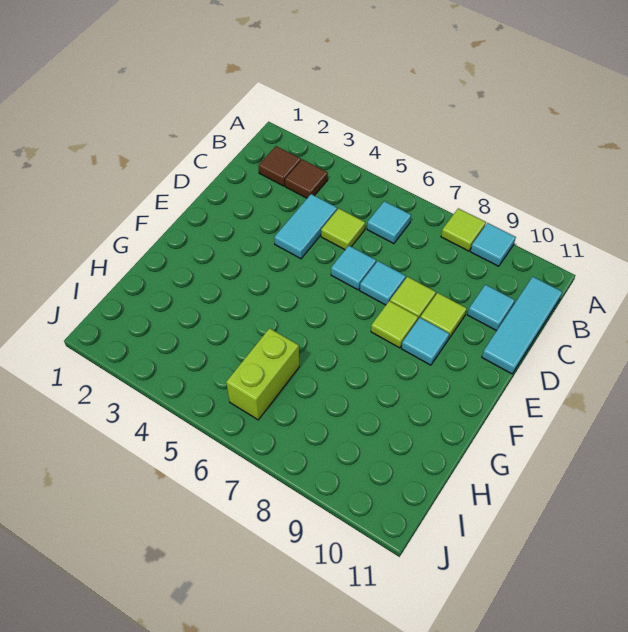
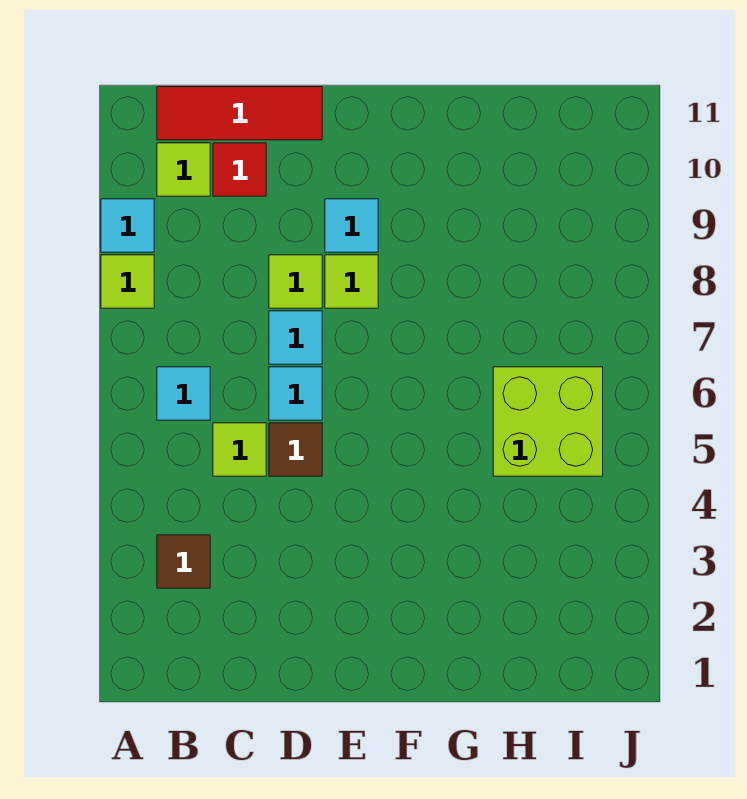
brown 1x1 tile [258,146,301,186] -> brown 1x1 tile moved to [269,423,322,476]
cyan 1x3 tile [482,277,562,374] -> red 1x3 tile [157,87,322,140]
cyan 1x2 tile [274,194,337,259] -> none
cyan 1x1 tile [468,285,515,331] -> red 1x1 tile [213,143,266,196]
lime 1x1 tile [420,293,467,339] -> lime 1x1 tile moved to [157,143,210,196]
lime 1x2 brick [226,328,299,420] -> lime 2x2 brick [493,367,603,476]

